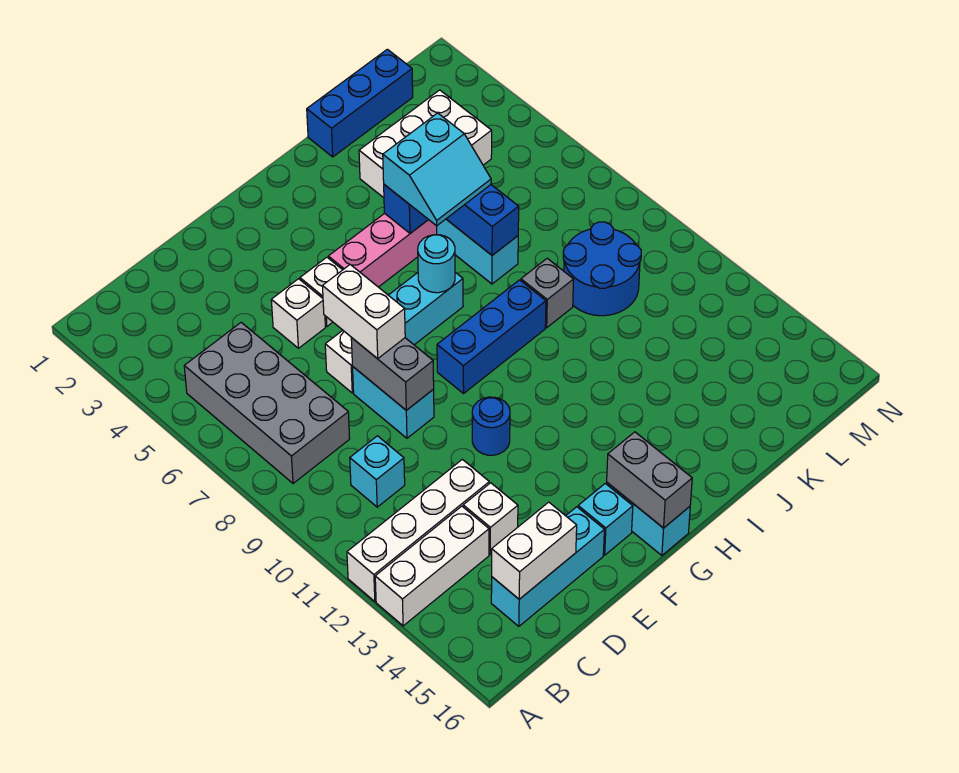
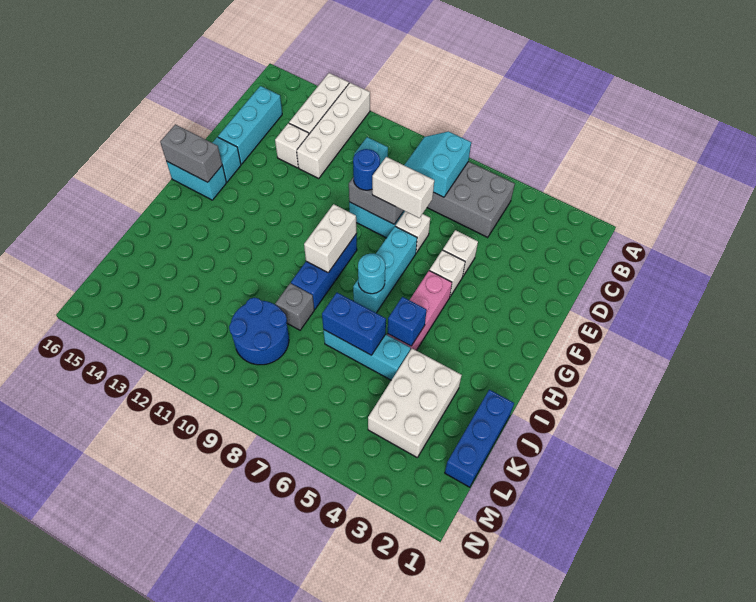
white 1x2 brick [492,502,577,599] -> white 1x2 brick moved to [304,204,357,273]
blue 1x1 round brick [472,397,510,455] -> blue 1x1 round brick moved to [353,149,380,190]
cyan 2x2 slope [383,113,491,226] -> cyan 2x2 slope moved to [404,132,471,197]

